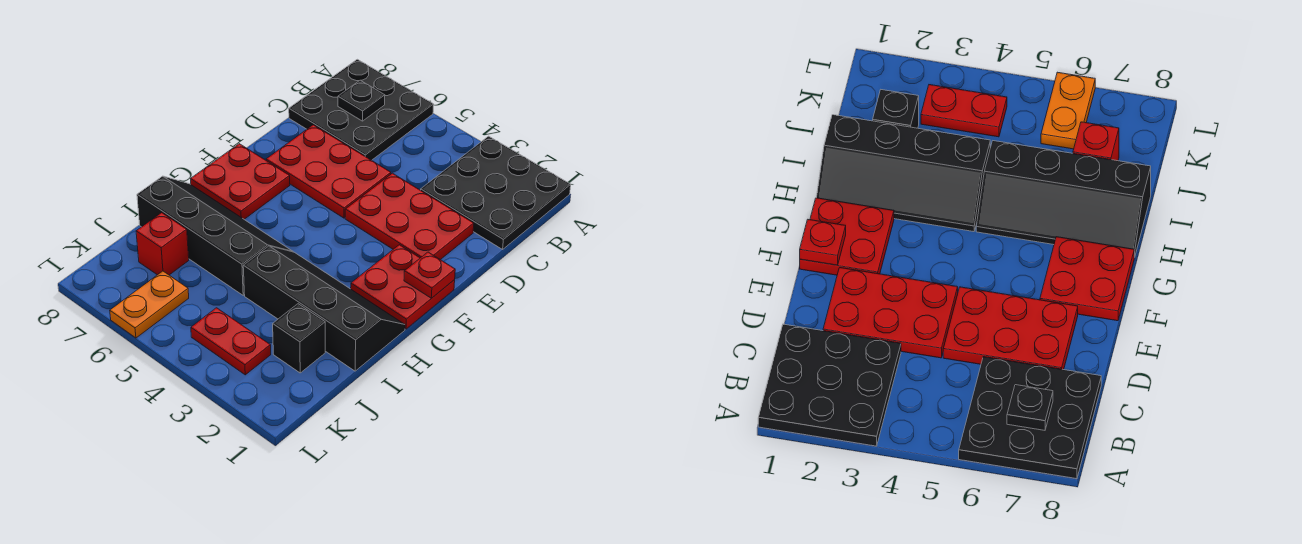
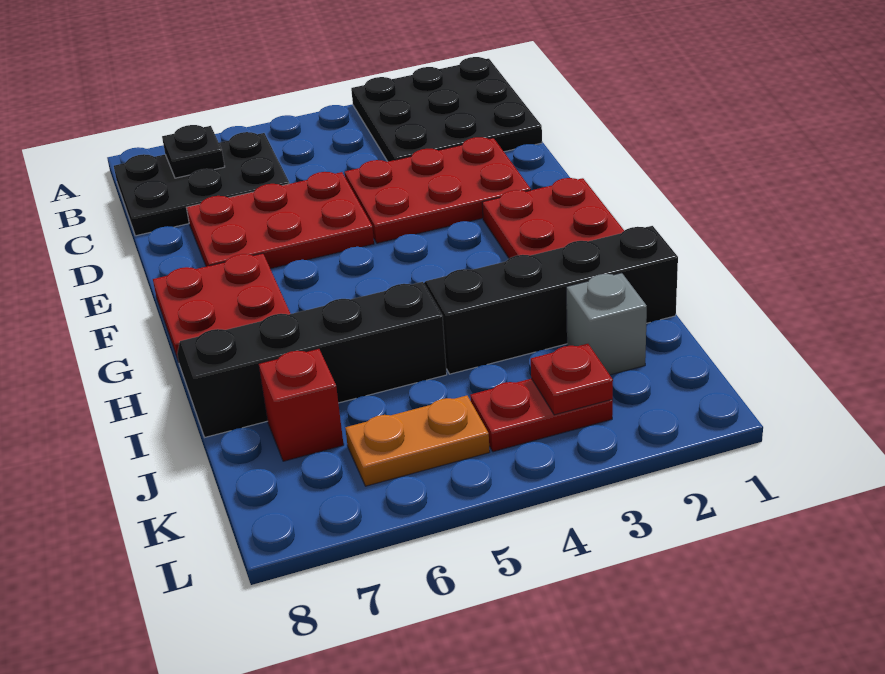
black 3x3 plate [289,59,434,160] -> black 2x3 plate [114,132,290,236]
red 1x1 plate [404,252,455,298] -> red 1x1 plate moved to [531,344,613,415]
black 1x1 brick [273,304,325,373] -> grey 1x1 brick [566,273,647,375]
orange 1x2 plate [110,271,189,338] -> orange 1x2 plate turned to [345,396,490,486]

